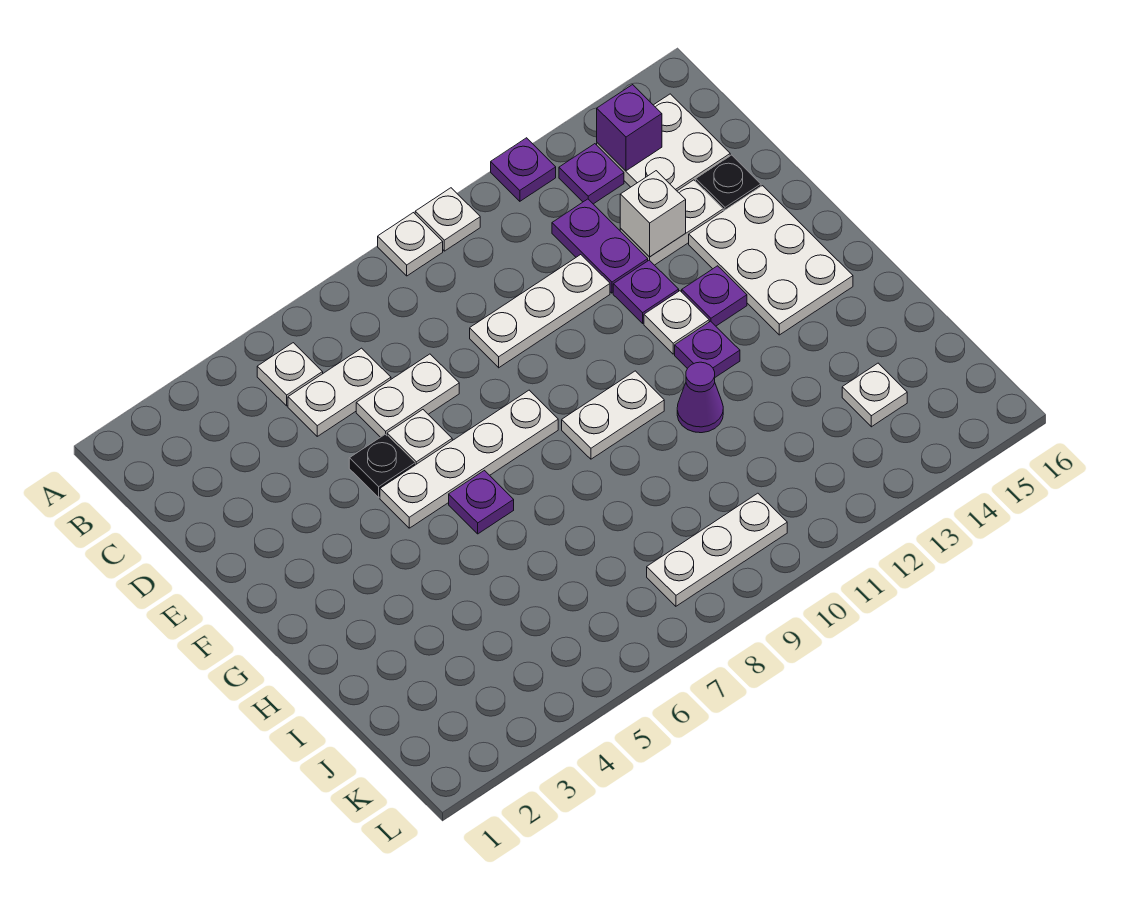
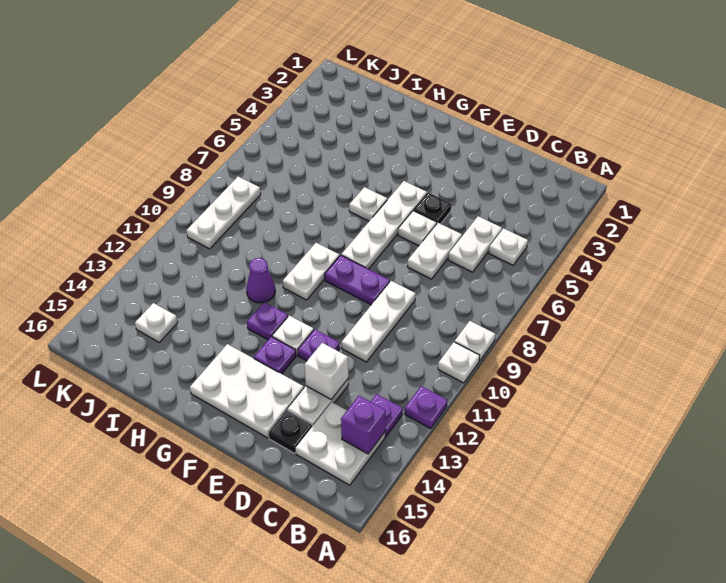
purple 1x2 plate [552,199,648,293] -> purple 1x2 plate moved to [325,255,390,305]
purple 1x1 plate [449,471,514,534] -> white 1x1 plate [349,187,387,221]

